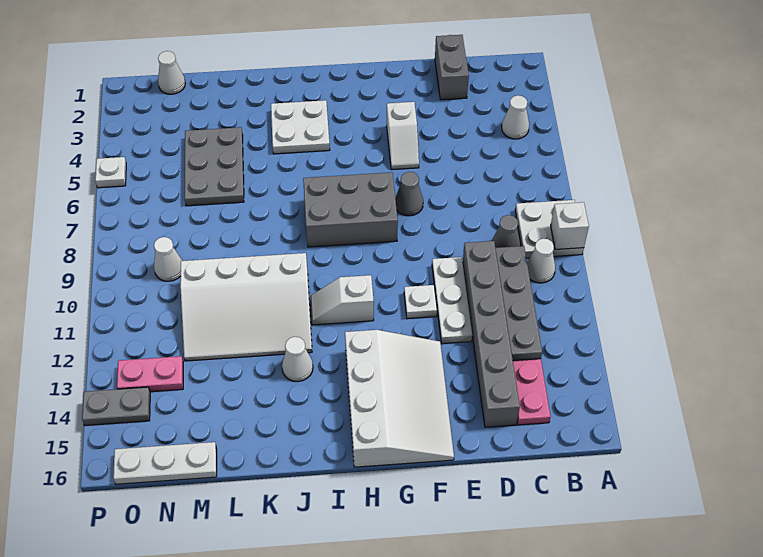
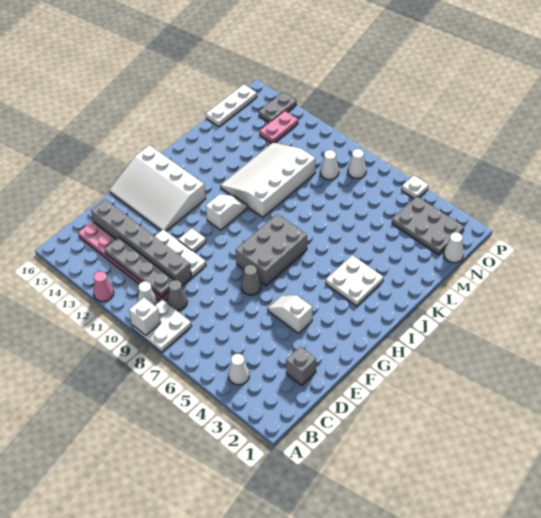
none -> pink 1x1 cone [93,271,114,302]
grey 1x2 brick [435,35,469,100] -> grey 1x1 brick [286,347,316,385]
white 1x1 cone [282,337,313,382] -> white 1x1 cone moved to [348,149,366,178]
grey 2x3 plate [184,127,244,206] -> grey 2x3 plate moved to [392,196,464,255]

